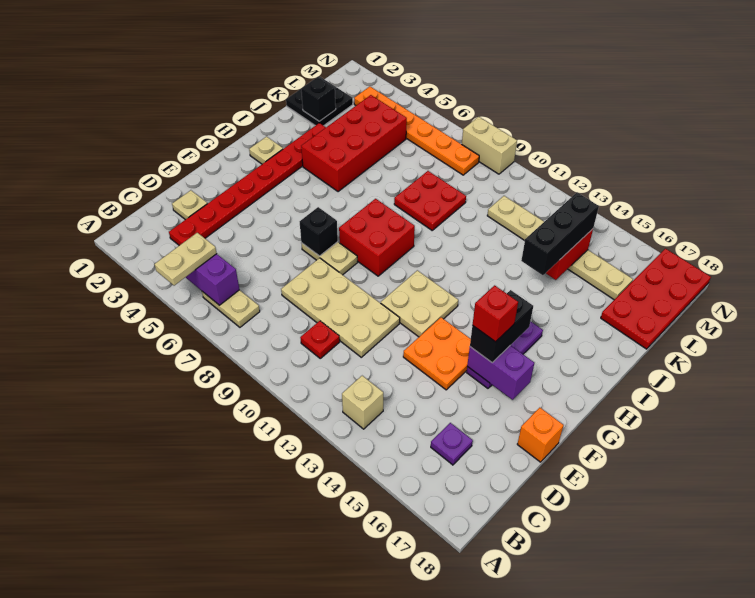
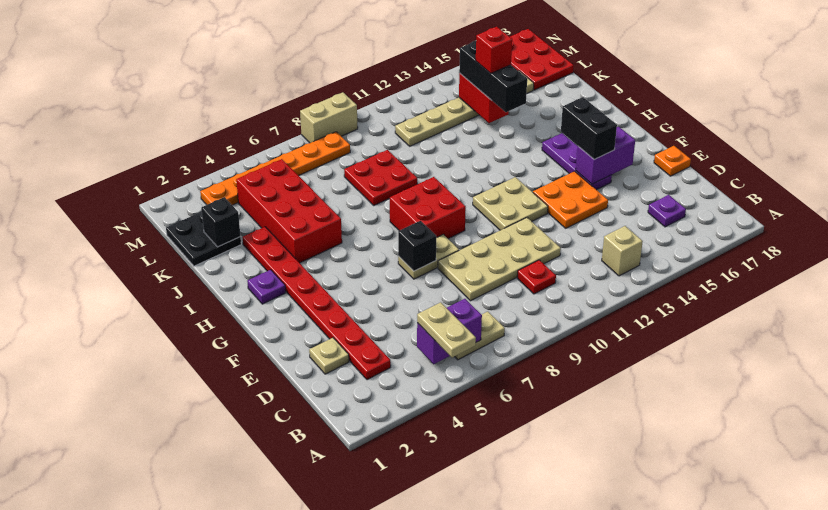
orange 1x1 brick [517,408,563,462] -> orange 1x1 plate [654,146,691,176]
red 1x1 brick [473,285,518,342] -> red 1x1 brick moved to [476,27,512,73]
tan 1x1 plate [249,137,283,164] -> purple 1x1 plate [247,270,286,304]
red 2x4 plate [601,249,711,349] -> red 2x3 plate [510,29,574,90]

